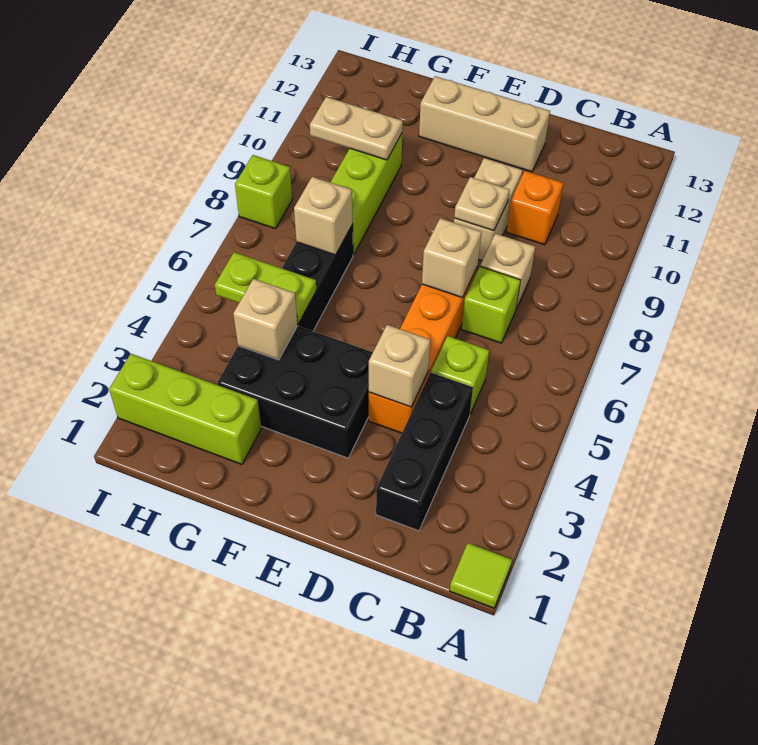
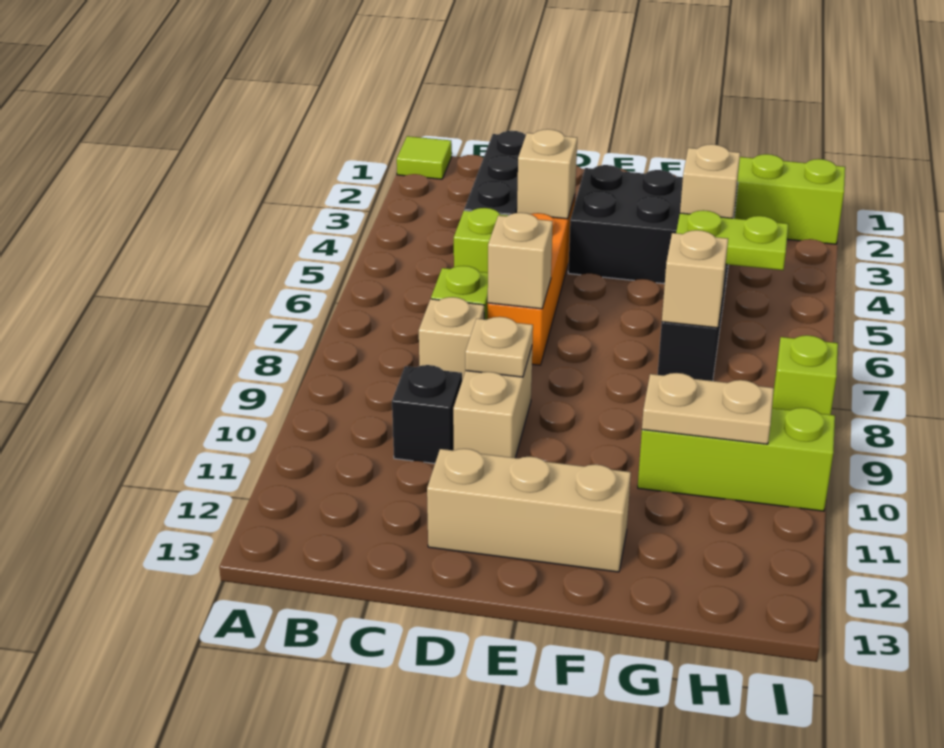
orange 1x1 brick [507,171,564,245] -> black 1x1 brick [392,365,462,463]
lime 1x3 brick [330,134,402,255] -> lime 1x3 brick turned to [638,408,835,511]

